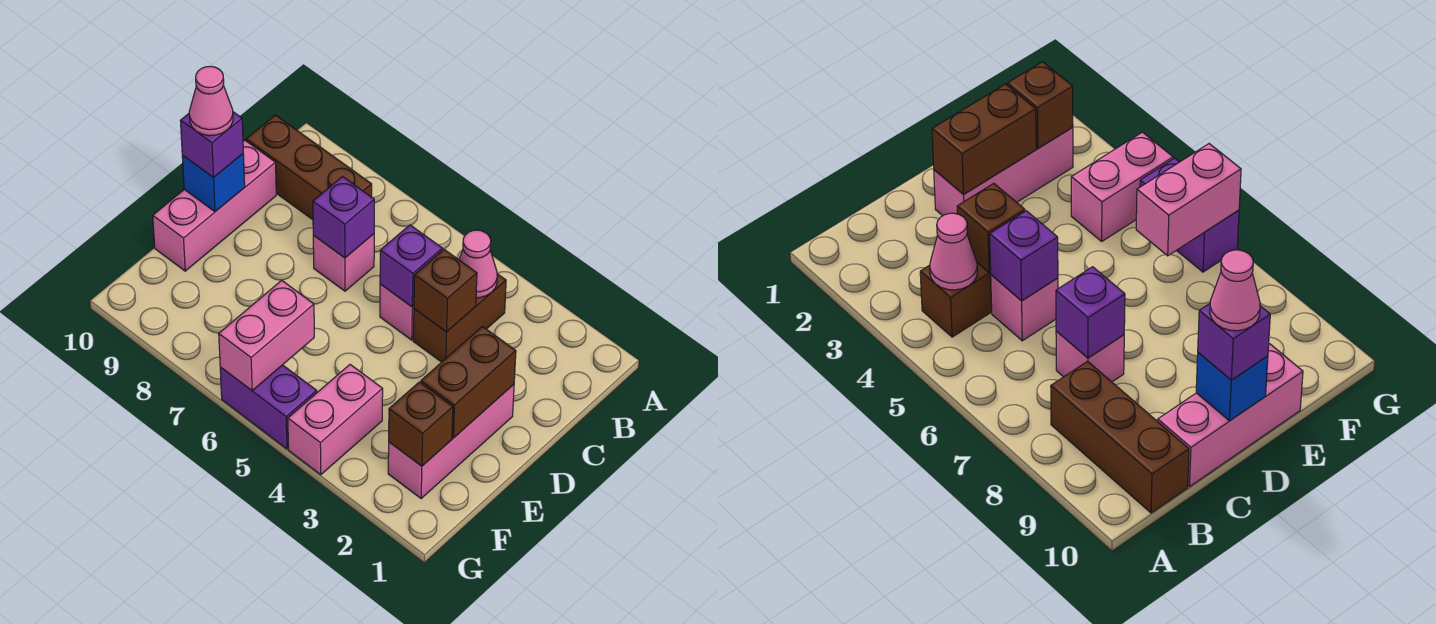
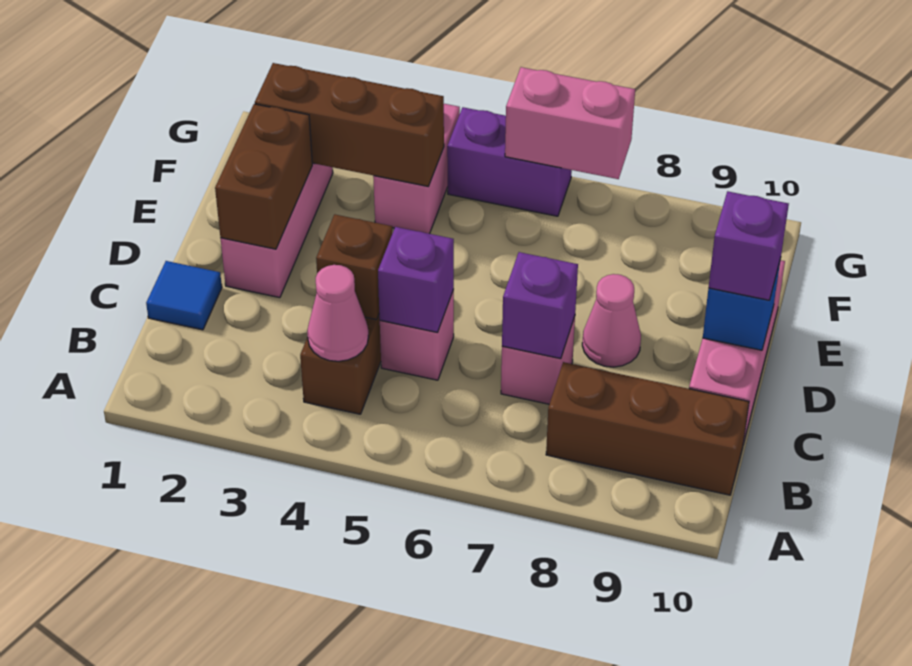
none -> blue 1x1 tile [146,261,222,330]
pink 1x1 cone [189,66,233,136] -> pink 1x1 cone moved to [582,274,641,367]
brown 1x1 brick [389,382,453,466] -> brown 1x3 brick [255,63,444,186]
pink 1x2 brick [219,280,314,391] -> pink 1x2 brick turned to [505,67,635,179]

